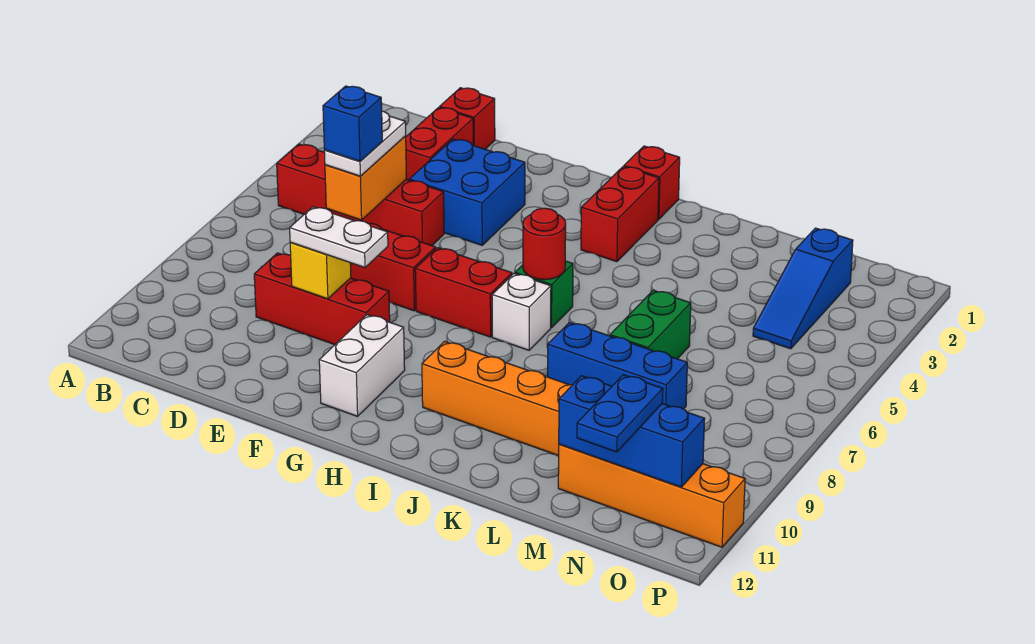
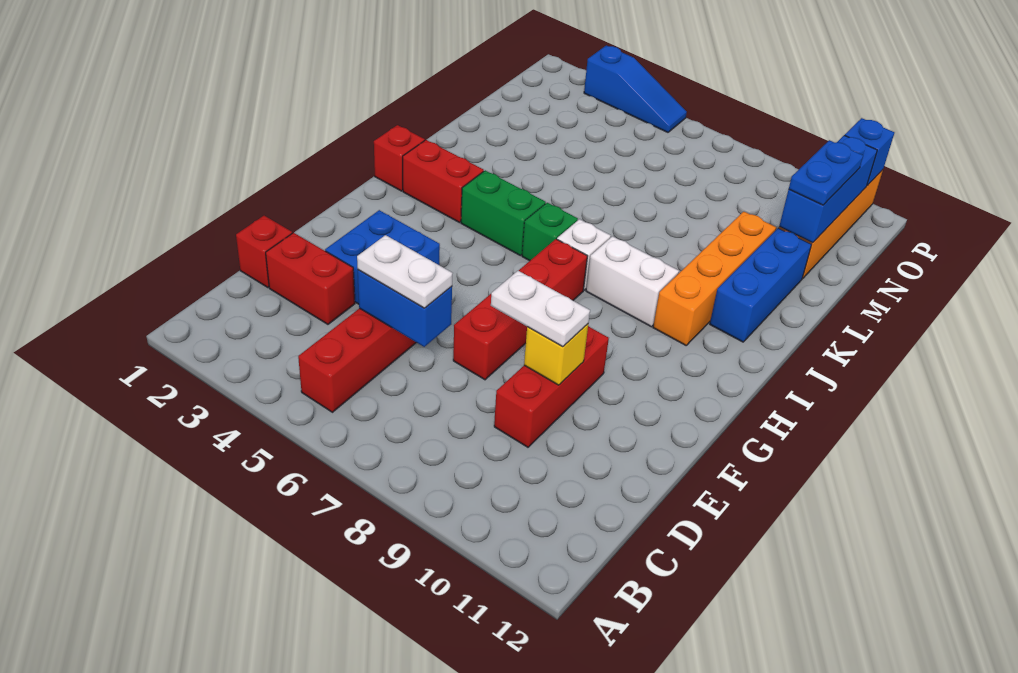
orange 1x2 brick [325,136,407,220] -> blue 1x2 brick [358,270,452,347]
blue 1x1 brick [323,86,382,161] -> blue 1x1 brick moved to [845,118,894,186]
white 1x2 plate [290,207,388,268] -> white 1x2 plate turned to [491,271,590,347]
white 1x2 brick [319,315,405,416] -> white 1x2 brick moved to [586,236,679,327]
red 1x1 round brick [523,208,566,280] -> none
blue 1x3 brick [548,322,687,409] -> blue 1x3 brick moved to [710,228,812,342]
green 1x2 brick [610,290,691,359] -> green 1x2 brick moved to [461,170,546,256]
blue 1x3 slope [753,228,853,349] -> blue 1x3 slope moved to [584,45,687,132]
blue 1x2 plate [577,375,663,452] -> blue 1x2 plate turned to [789,140,863,205]

